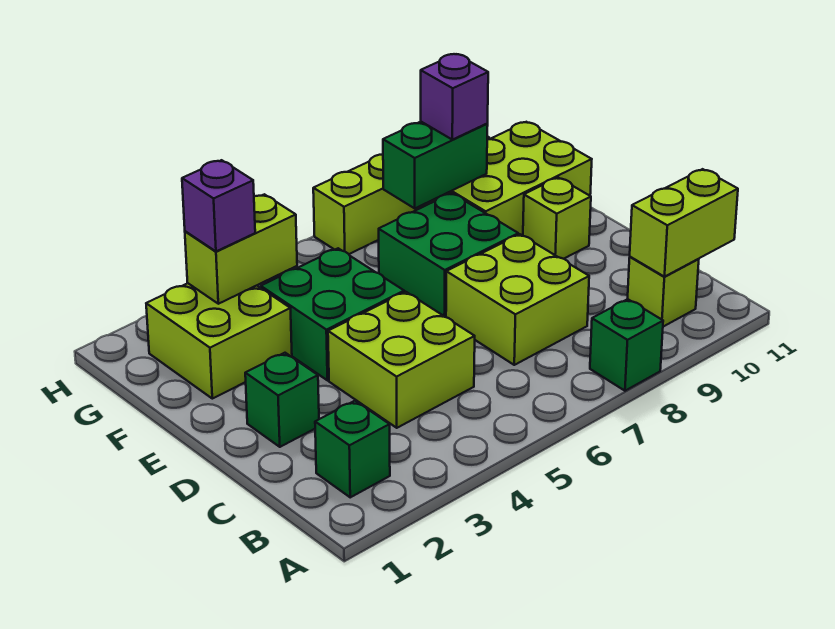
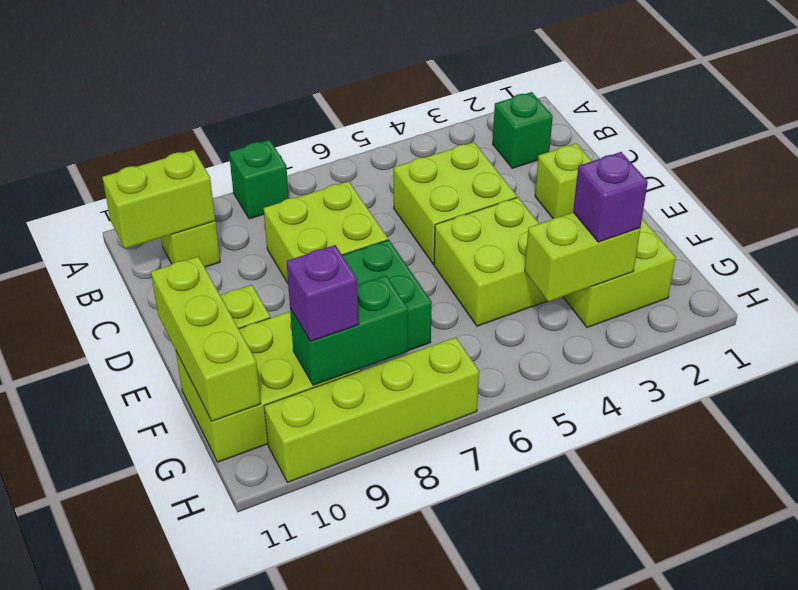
green 1x1 brick [245,353,319,447] -> lime 1x1 brick [535,143,592,219]
green 2x2 brick [261,248,404,380] -> lime 2x2 brick [434,197,547,326]
none -> lime 1x3 brick [151,256,261,421]

